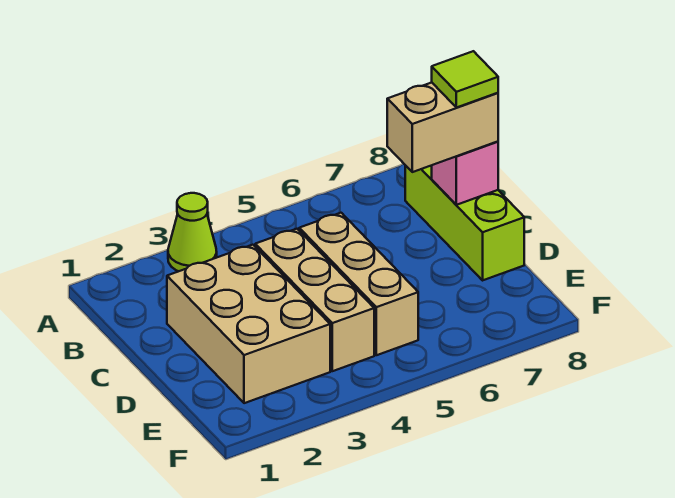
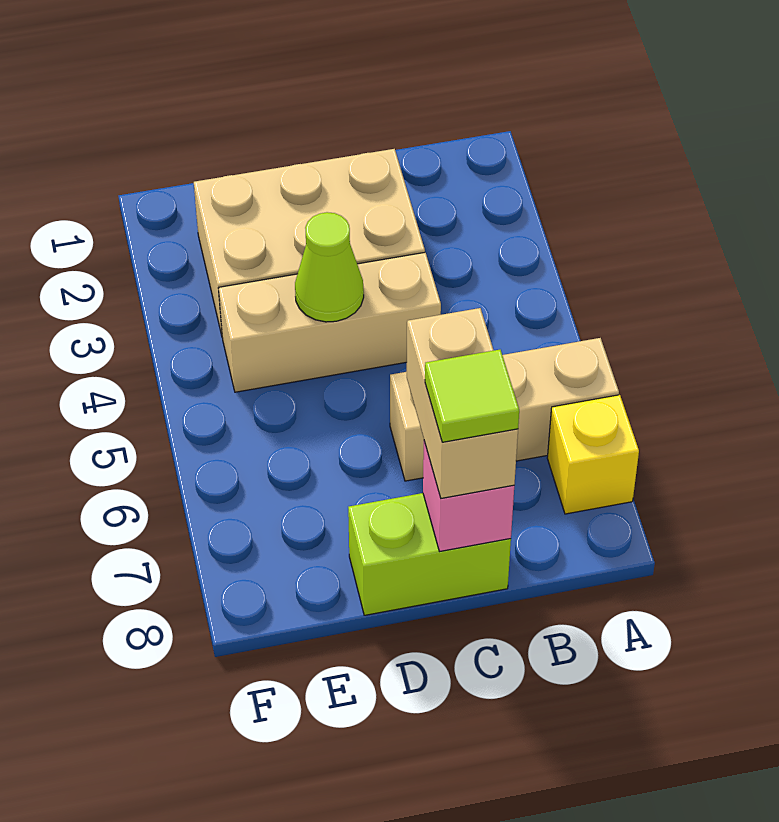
lime 1x1 cone [168,193,217,271] -> lime 1x1 cone moved to [295,212,364,322]
none -> yellow 1x1 brick [547,395,639,514]
lime 1x3 brick [405,165,524,280] -> lime 1x2 brick [348,493,511,615]
tan 1x3 brick [299,213,418,355] -> tan 1x3 brick moved to [390,338,619,481]

